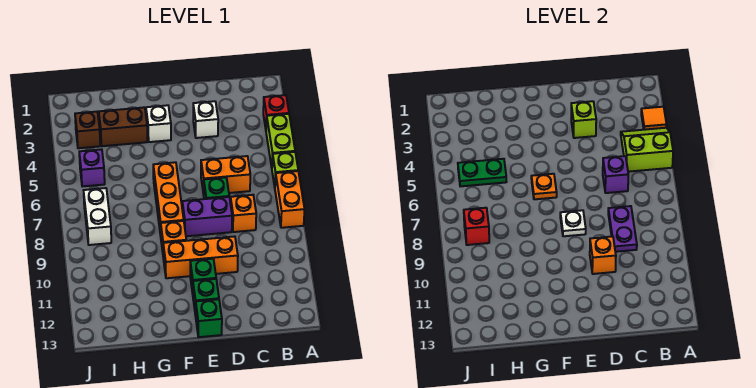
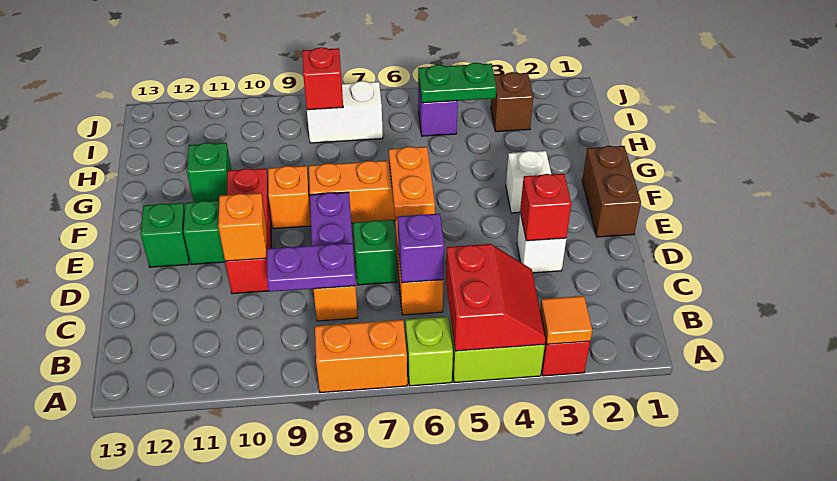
lime 2x2 slope [621,128,673,172] -> red 2x2 slope [446,244,546,351]
lime 1x1 brick [571,101,596,138] -> red 1x1 brick [520,174,571,241]
orange 1x3 brick [163,236,238,278] -> red 1x3 brick [225,168,271,294]
white 1x1 plate [560,210,586,236] -> none
green 1x1 brick [196,299,222,337] -> green 1x1 brick moved to [187,143,231,202]
orange 1x1 plate [531,174,557,199] -> orange 1x2 plate [389,147,435,218]
brown 1x2 brick [99,107,147,146] -> brown 1x2 brick moved to [582,146,641,237]
green 1x2 plate [458,159,506,186] -> green 1x2 plate turned to [418,63,496,103]

